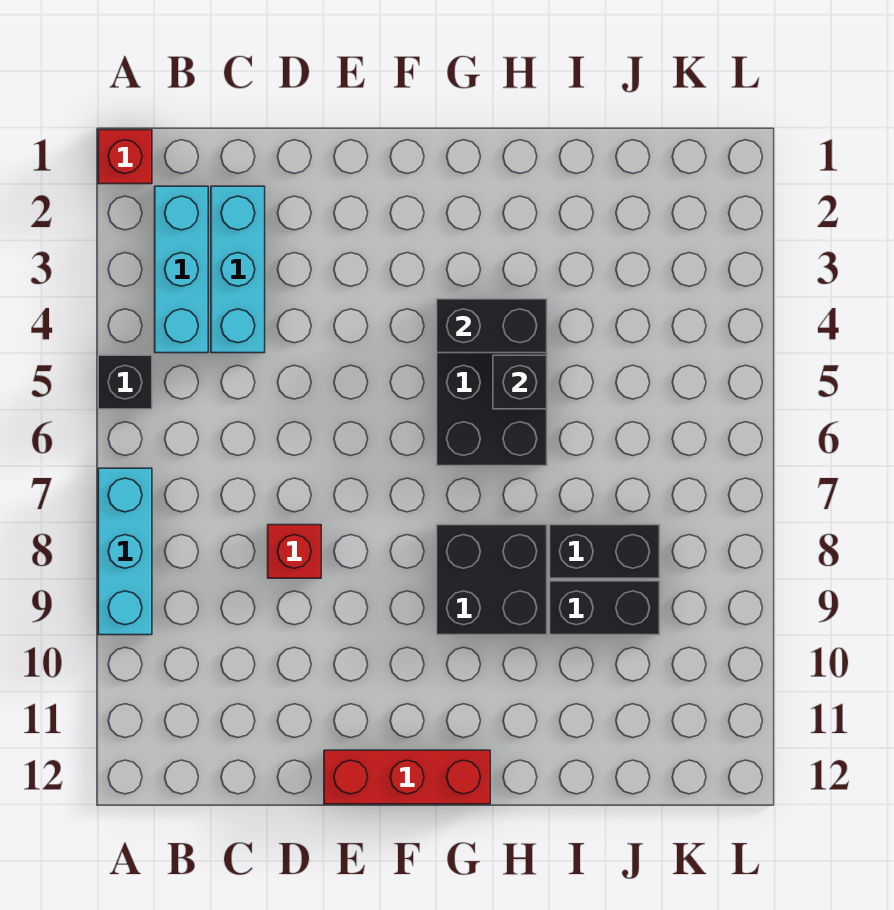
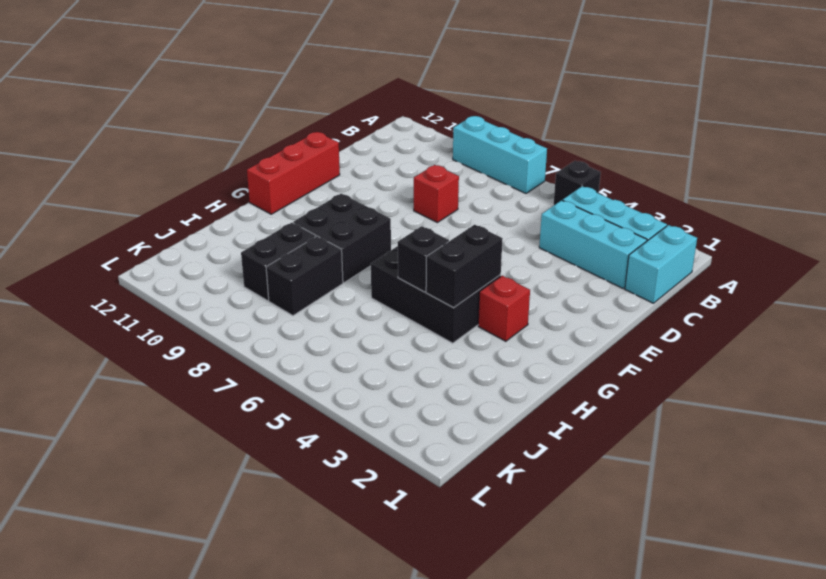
red 1x1 brick [98,130,152,184] -> red 1x1 brick moved to [478,276,530,341]
none -> cyan 1x2 brick [625,225,697,303]

